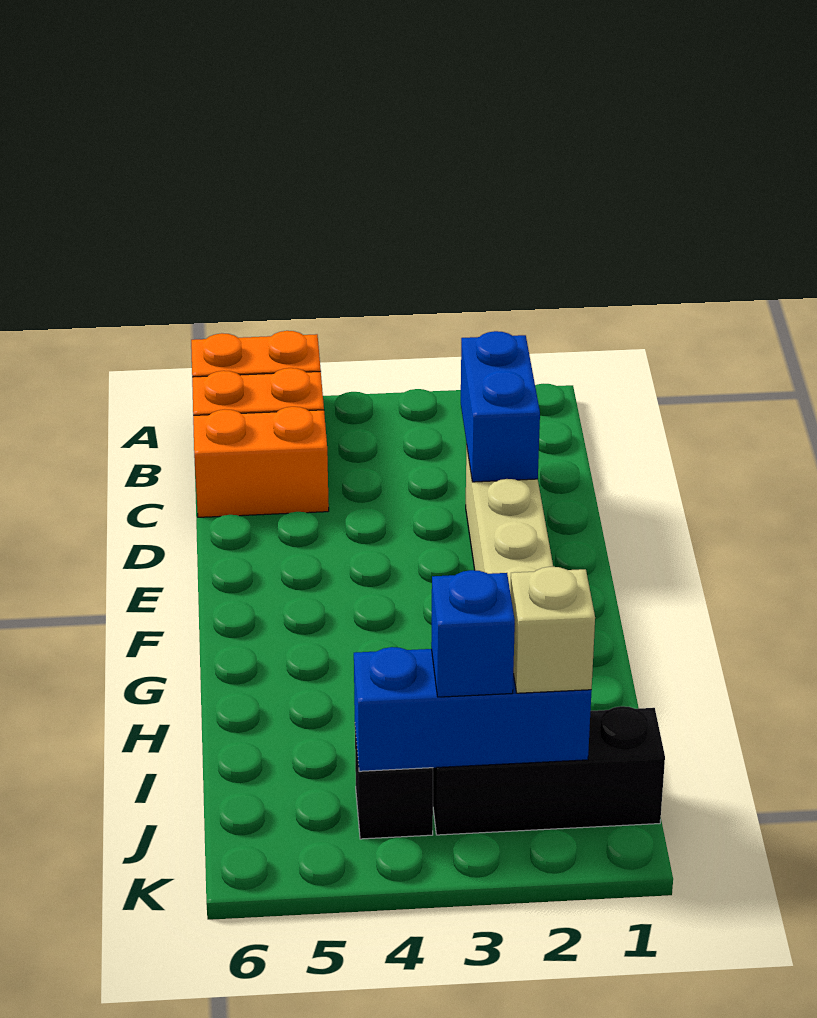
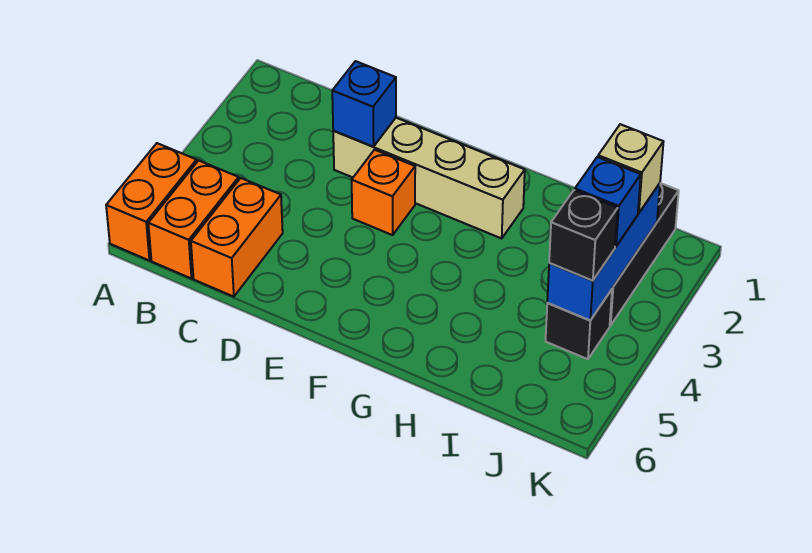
blue 1x2 brick [461,331,540,482] -> blue 1x1 brick [332,61,396,147]
none -> orange 1x1 brick [352,150,415,235]
none -> black 1x1 brick [549,190,618,281]

